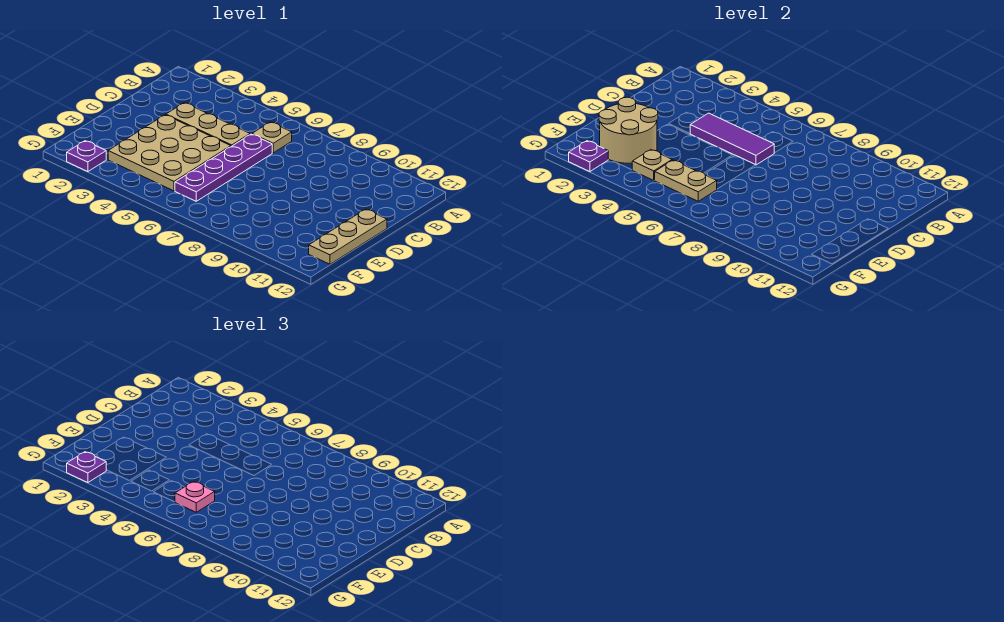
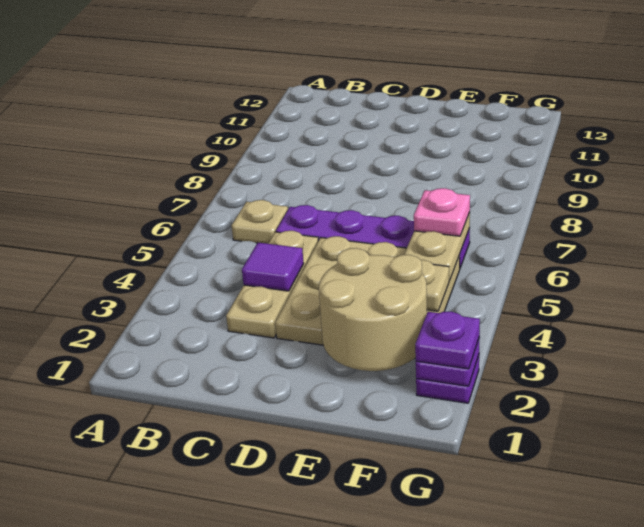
purple 1x3 tile [690,113,774,165] -> purple 1x1 tile [242,243,304,291]
tan 1x3 plate [309,209,387,264] -> none

